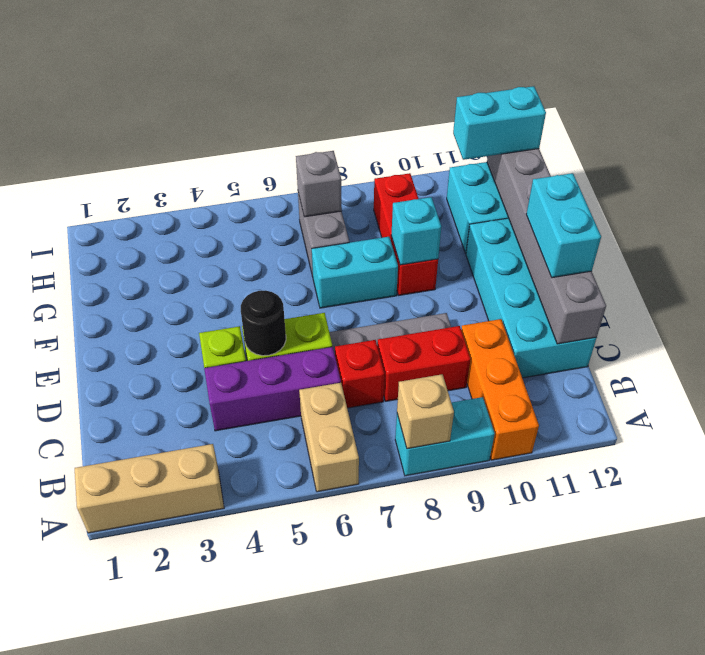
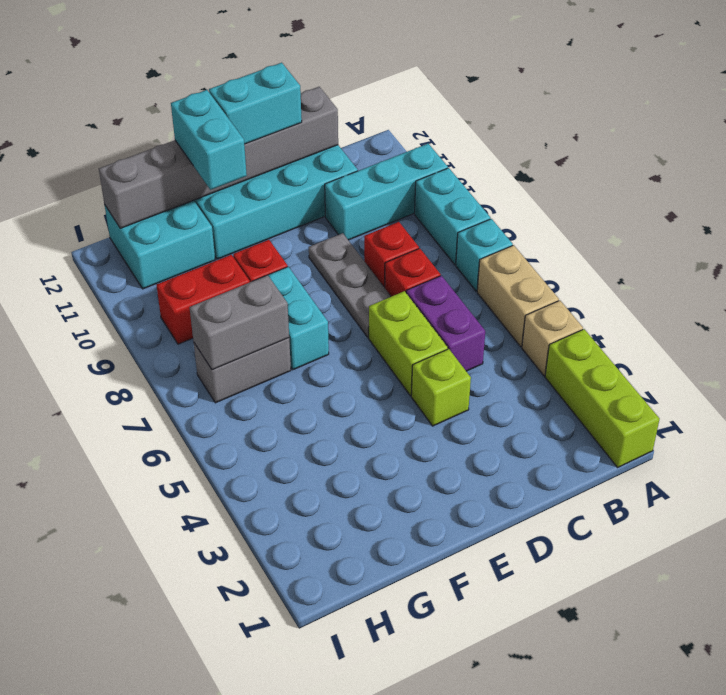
tan 1x3 brick [75,444,224,533] -> lime 1x3 brick [545,329,660,467]
tan 1x2 brick [299,383,359,492] -> tan 1x2 brick turned to [477,245,559,347]
tan 1x1 brick [397,374,454,449] -> tan 1x1 brick moved to [522,300,583,376]
orange 1x3 brick [461,319,539,460] -> cyan 1x3 brick [325,144,448,240]
purple 1x3 brick [204,347,341,431] -> purple 1x2 brick [406,276,485,371]
red 1x2 brick [377,326,470,401] -> red 1x1 brick [364,222,419,288]
black 1x1 round brick [241,290,286,356] -> none
cyan 1x1 brick [391,197,441,265] -> cyan 1x1 brick moved to [456,219,513,291]
grey 1x1 brick [296,151,342,217] -> grey 1x2 brick [190,275,289,370]
cyan 1x2 brick [453,86,546,160] -> cyan 1x2 brick moved to [171,90,247,190]

